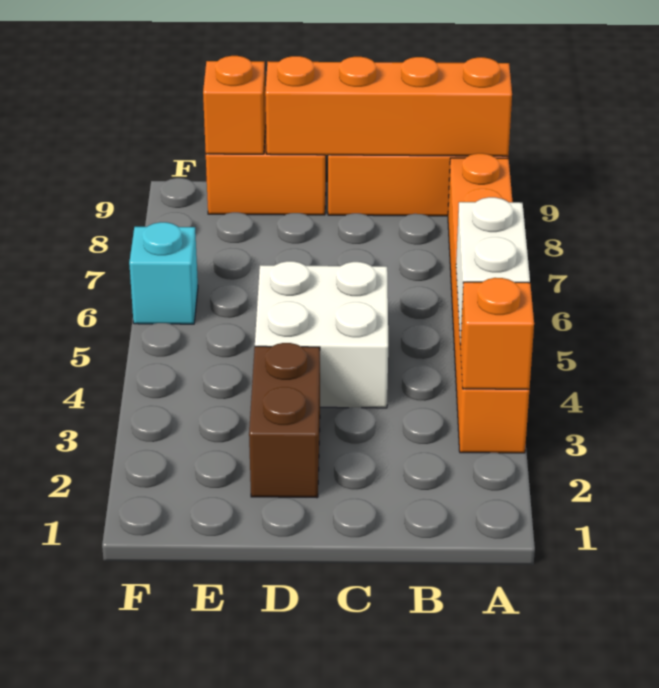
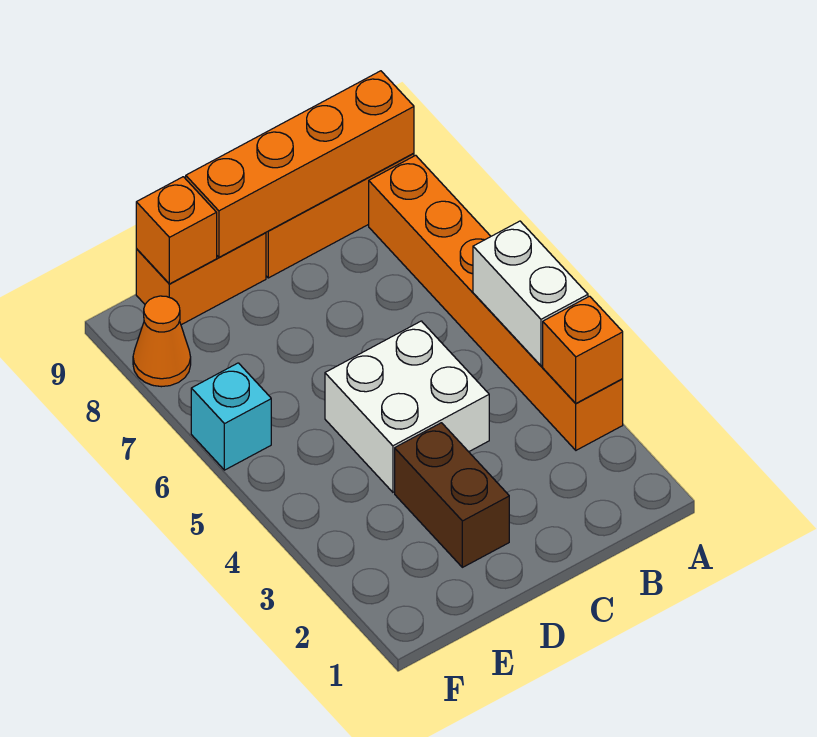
none -> orange 1x1 cone [133,296,191,387]

